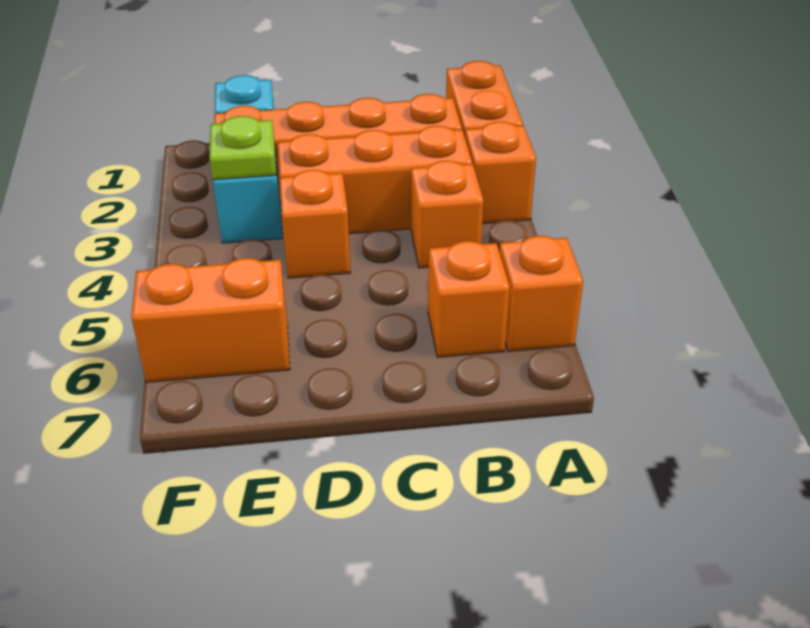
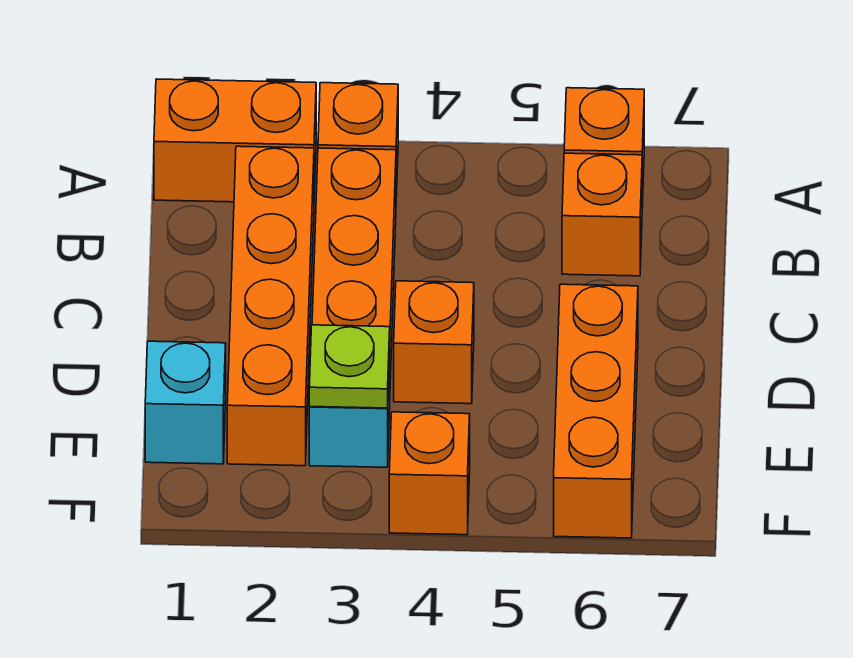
orange 1x1 brick [411,161,484,268] -> orange 1x1 brick moved to [389,412,470,535]
orange 1x2 brick [131,258,290,382] -> orange 1x3 brick [554,284,638,538]

